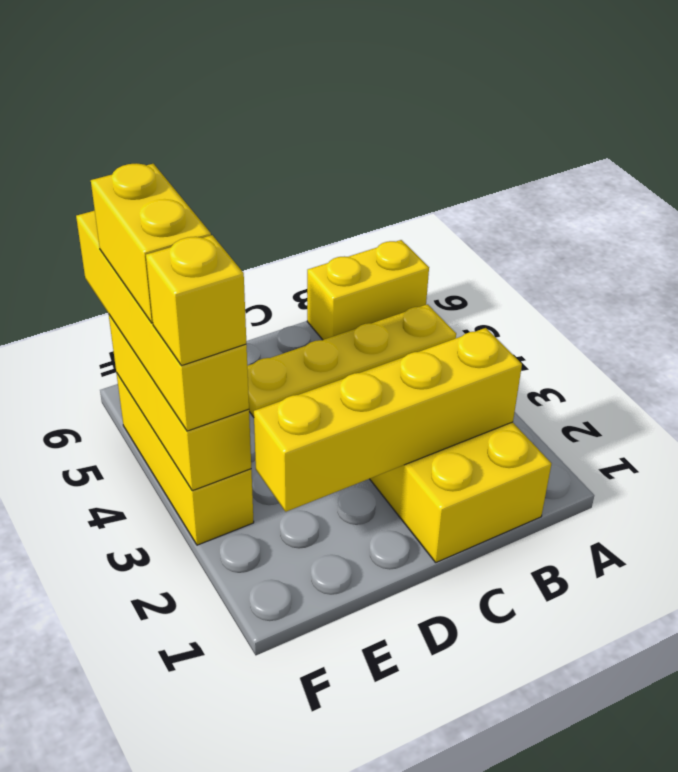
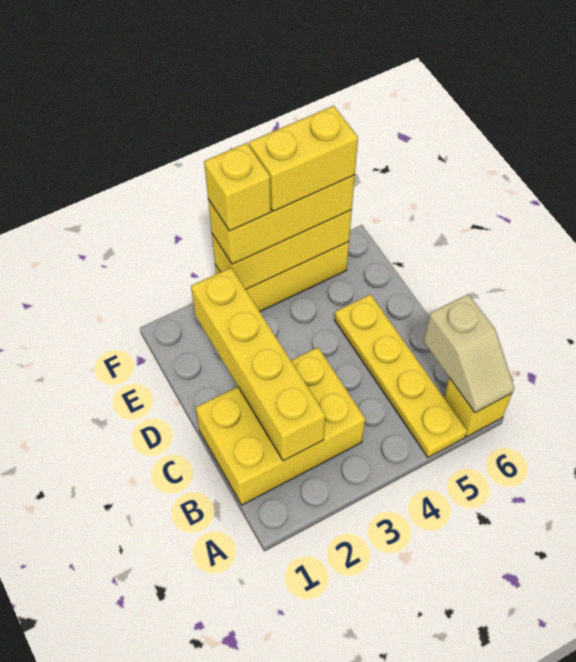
yellow 1x2 brick [307,240,429,340] -> yellow 1x1 brick [444,378,512,437]
none -> tan 1x2 slope [424,294,514,413]
yellow 1x4 brick [76,211,249,431] -> yellow 1x3 brick [208,175,355,264]

